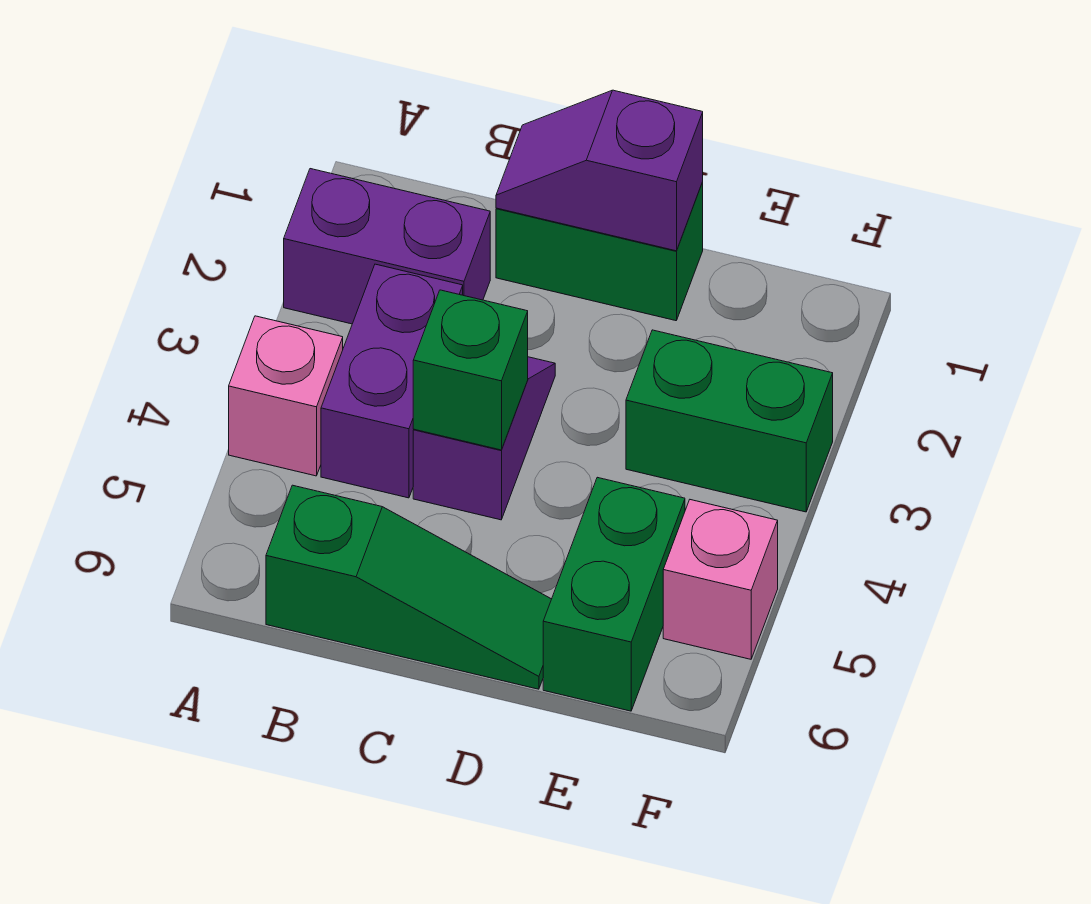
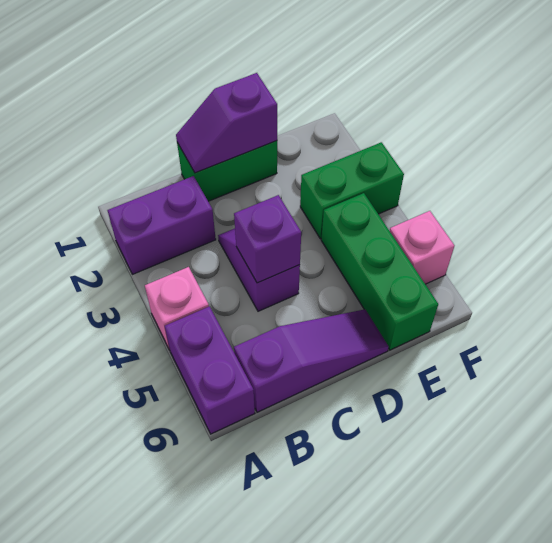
purple 1x2 brick [321,264,463,498] -> purple 1x2 brick moved to [165,306,255,434]
green 1x3 slope [266,485,551,689] -> purple 1x3 slope [234,309,389,412]
green 1x1 brick [413,290,528,450] -> purple 1x1 brick [234,195,301,283]
green 1x2 brick [543,477,685,711] -> green 1x3 brick [321,193,438,350]

